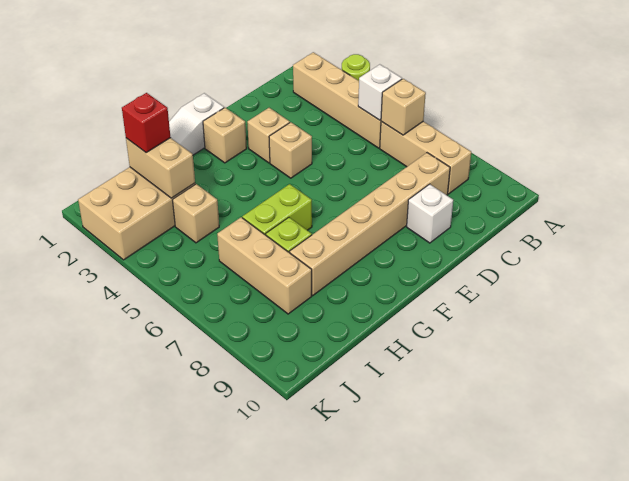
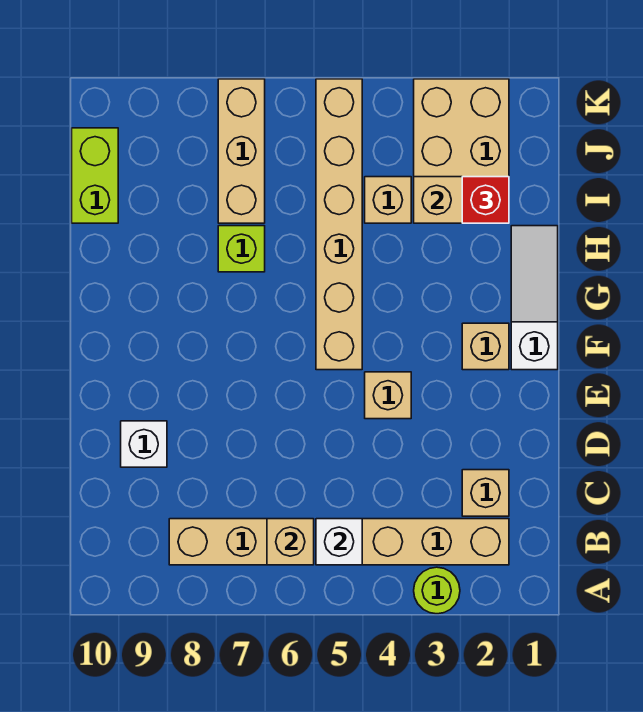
tan 1x6 brick [289,153,450,295] -> tan 1x6 brick moved to [316,79,362,370]
tan 1x1 brick [247,108,290,163] -> tan 1x1 brick moved to [462,470,509,516]
lime 1x2 brick [242,184,312,235] -> lime 1x2 brick moved to [72,128,118,223]
tan 1x3 brick [217,217,312,314] -> tan 1x3 brick turned to [218,79,265,223]

